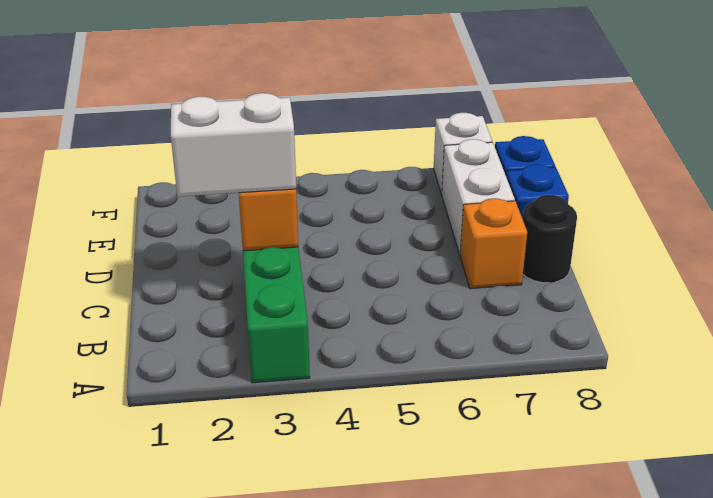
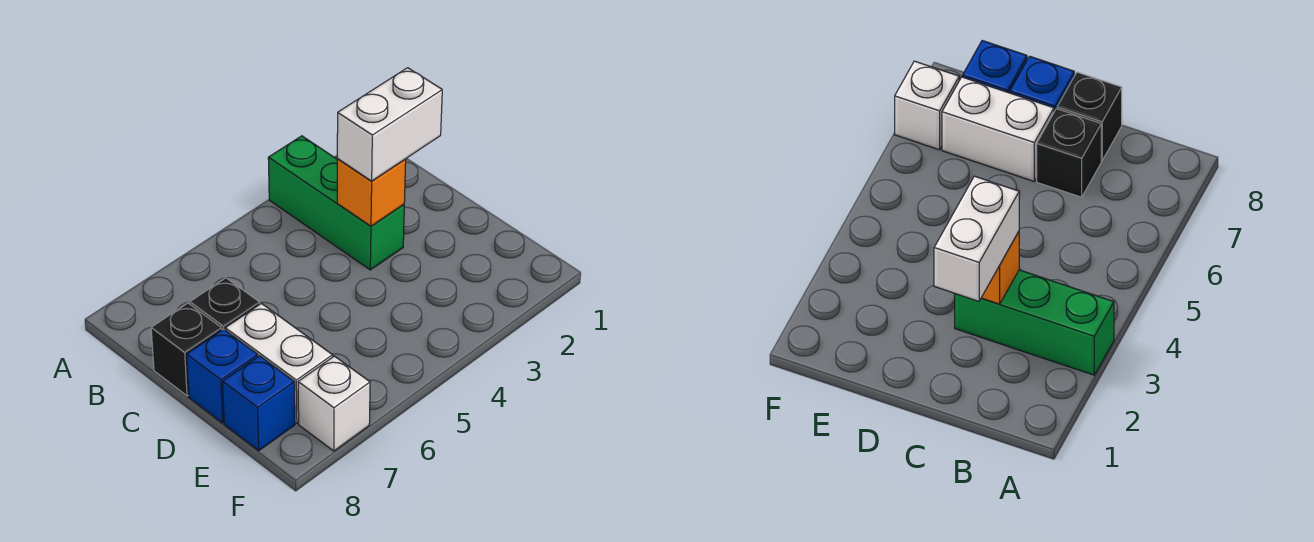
orange 1x1 brick [460,198,527,289] -> black 1x1 brick [190,278,260,330]
black 1x1 round brick [523,195,577,283] -> black 1x1 brick [151,303,222,396]

